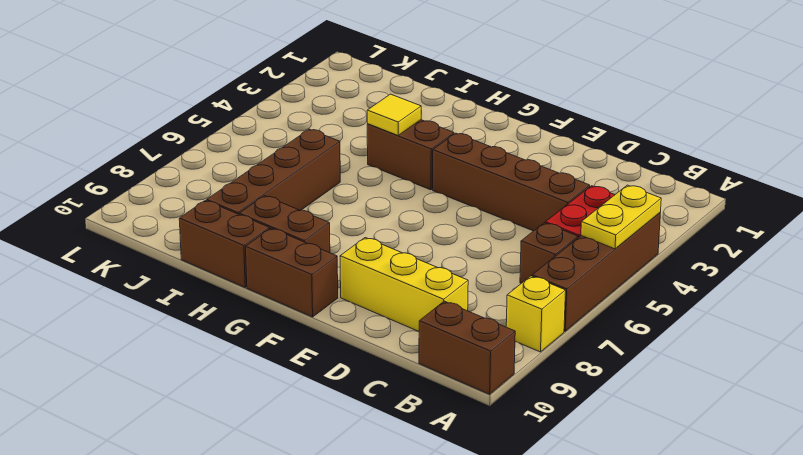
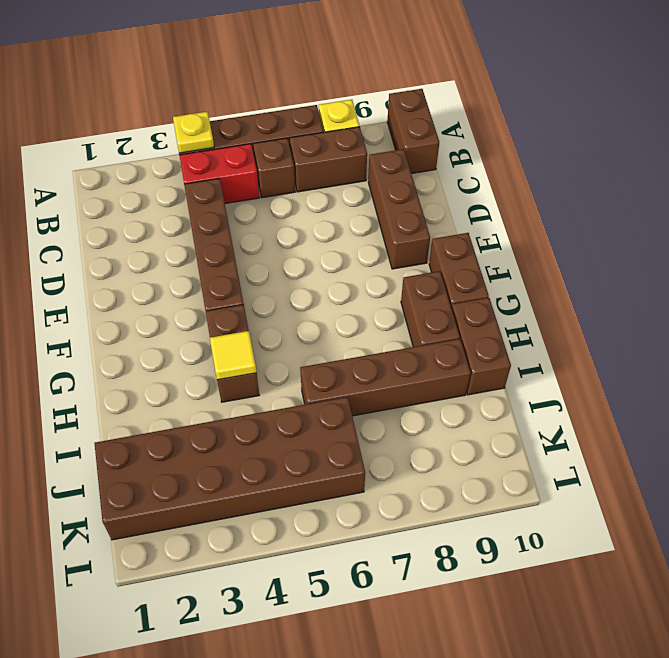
yellow 1x2 plate [581,185,661,249] -> yellow 1x1 plate [173,112,214,153]
none -> brown 1x2 brick [289,127,367,192]
yellow 1x3 brick [340,238,468,332] -> brown 1x3 brick [368,149,430,269]
none -> brown 2x6 brick [95,397,365,540]

